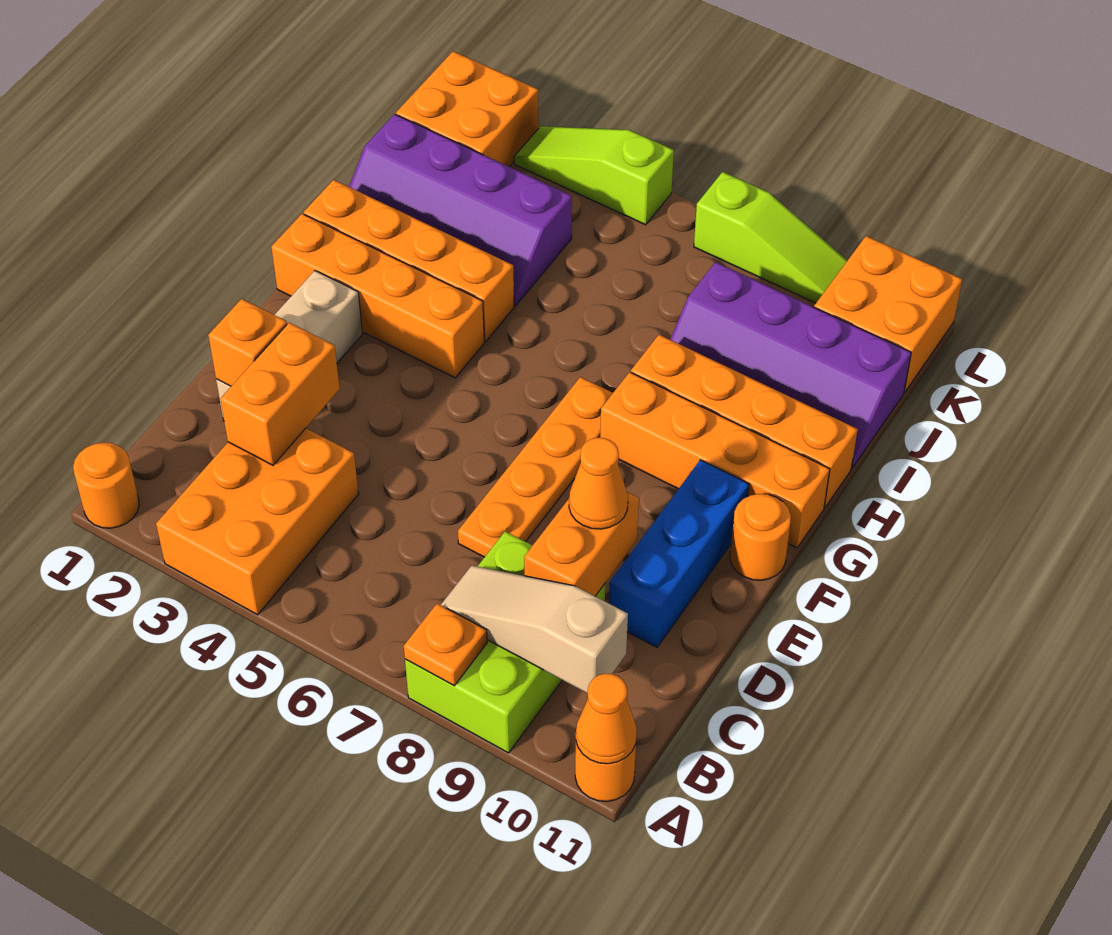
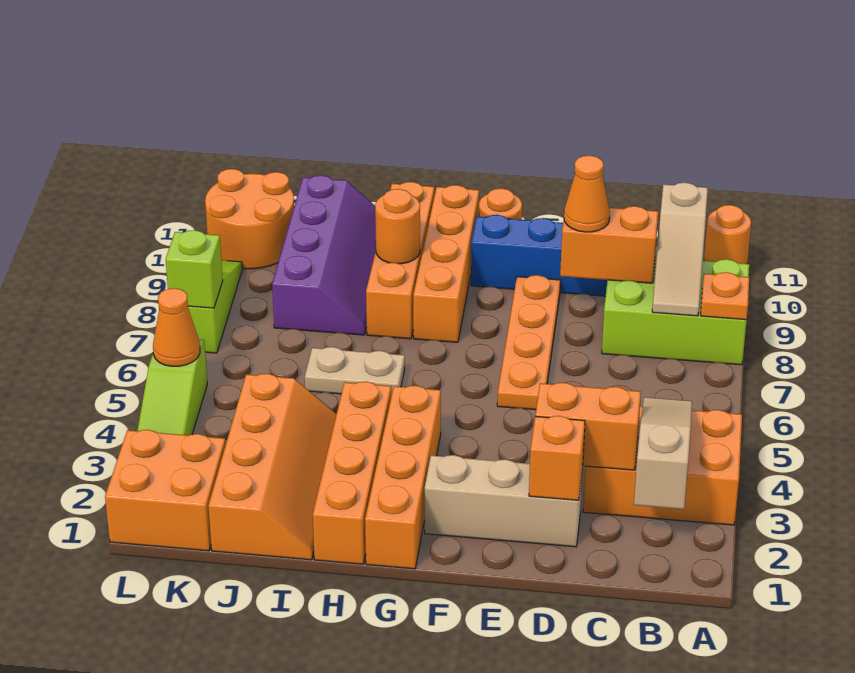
orange 1x1 round brick [73,443,139,528] -> orange 1x1 round brick moved to [375,189,420,264]
orange 1x1 cone [576,674,637,764] -> orange 1x1 cone moved to [153,288,200,366]
none -> tan 1x3 slope [634,397,692,509]
orange 1x4 plate [458,377,613,557] -> orange 1x4 plate turned to [497,275,561,410]
none -> tan 1x2 plate [305,347,405,396]
purple 2x4 slope [349,114,572,306] -> orange 2x4 slope [208,374,336,560]
orange 2x2 brick [814,236,962,392] -> orange 2x2 round brick [205,169,294,269]
none -> lime 1x1 brick [166,230,223,308]

